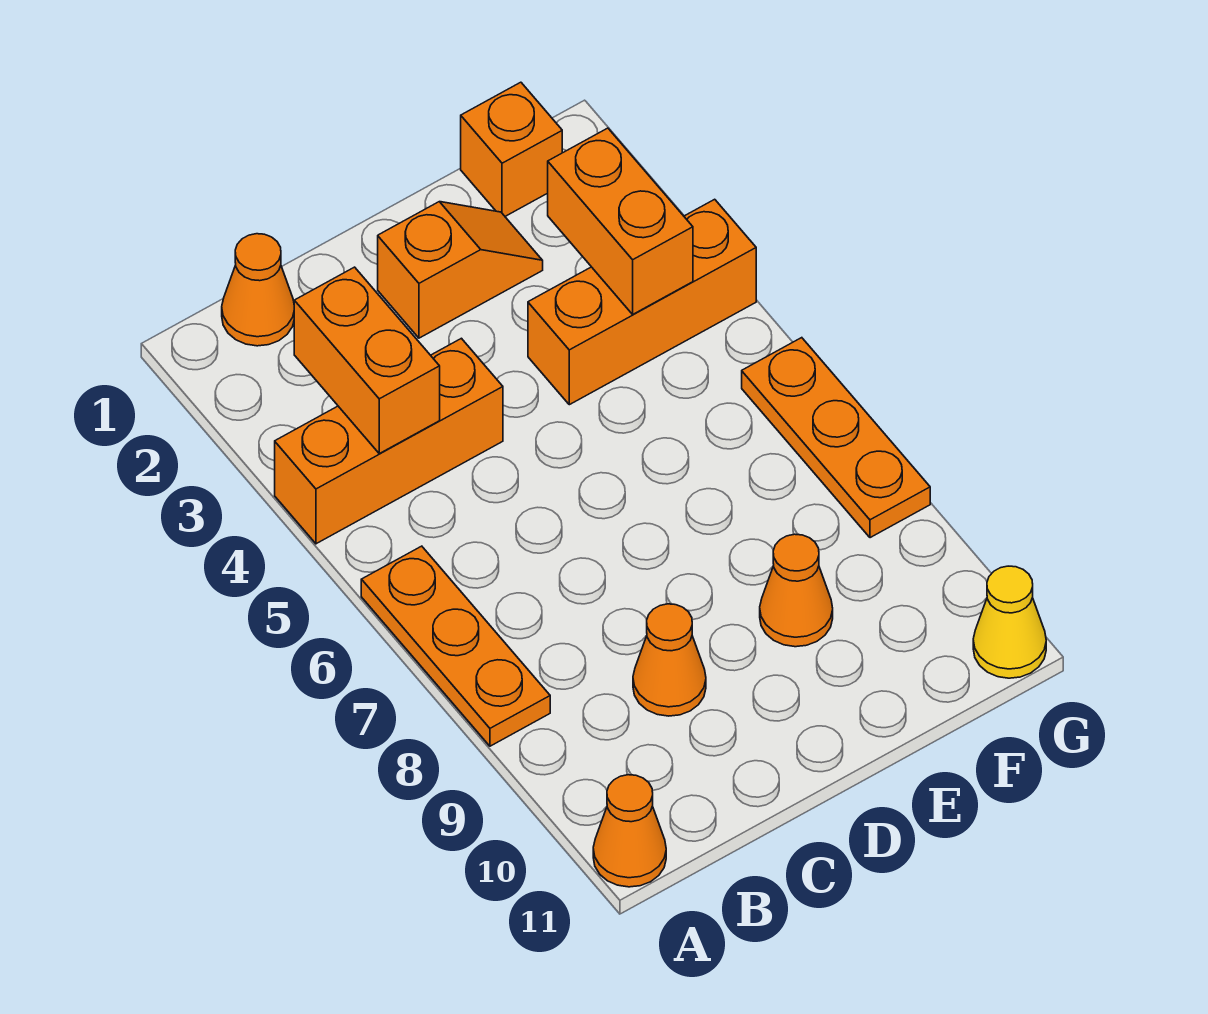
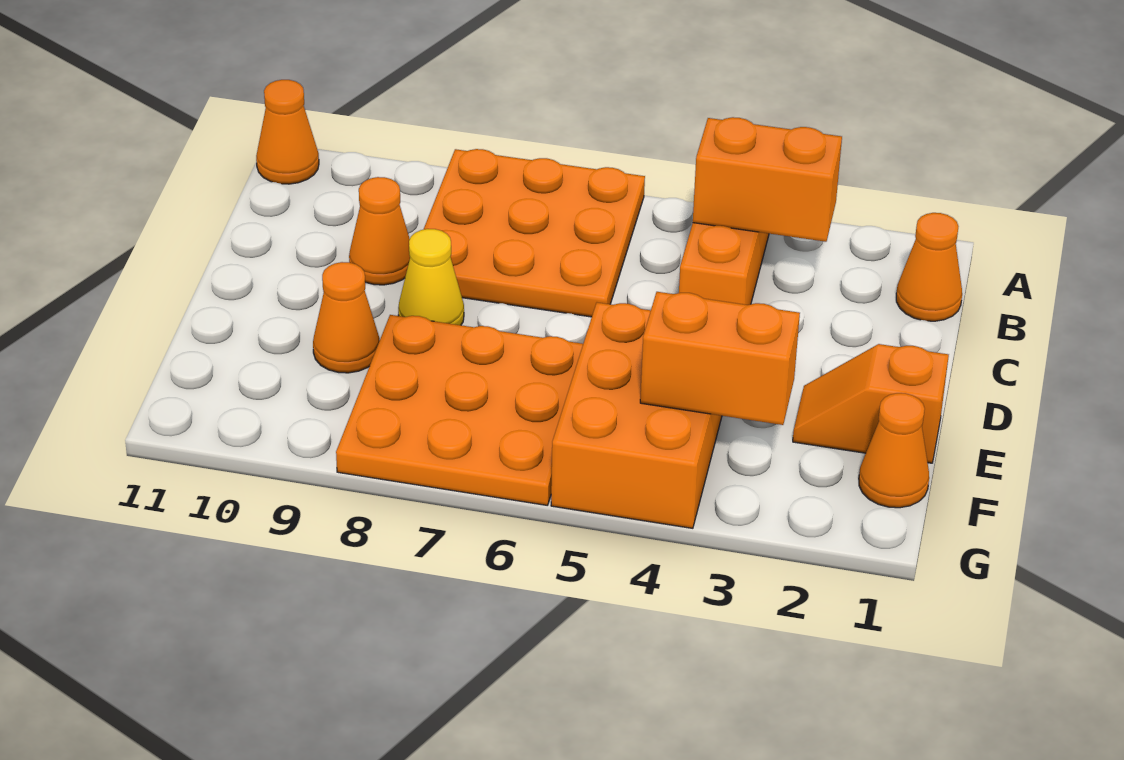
orange 1x3 plate [361,546,550,746] -> orange 3x3 plate [423,149,645,317]
orange 1x2 slope [378,202,543,338] -> orange 1x2 slope turned to [793,344,949,463]
orange 1x3 brick [528,199,756,405] -> orange 2x3 brick [551,302,722,528]
orange 1x1 brick [461,82,562,216] -> orange 1x1 cone [859,393,929,508]
orange 1x3 plate [742,338,930,538] -> orange 3x3 plate [336,315,583,505]
yellow 1x1 cone [973,566,1046,678] -> yellow 1x1 cone moved to [398,229,464,325]

